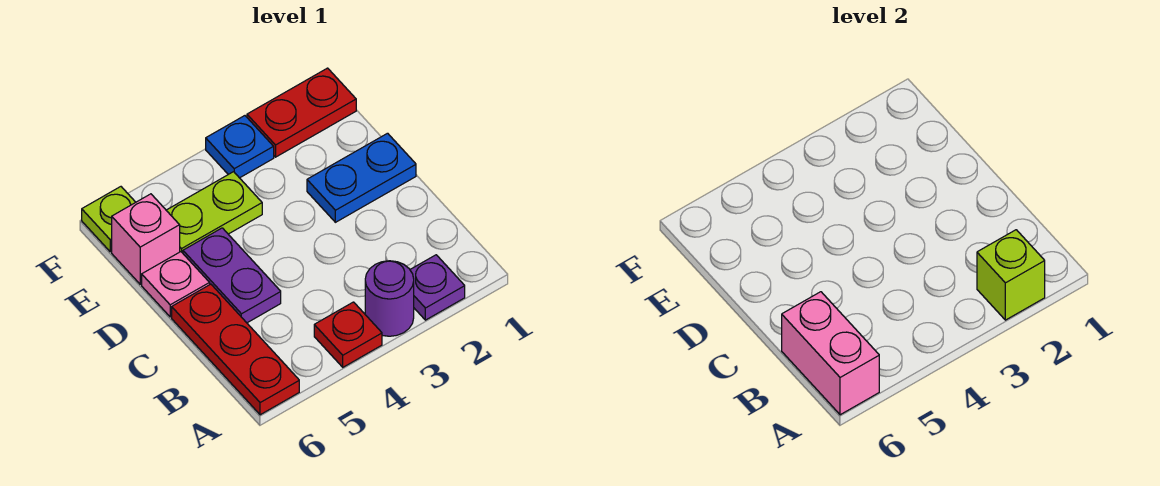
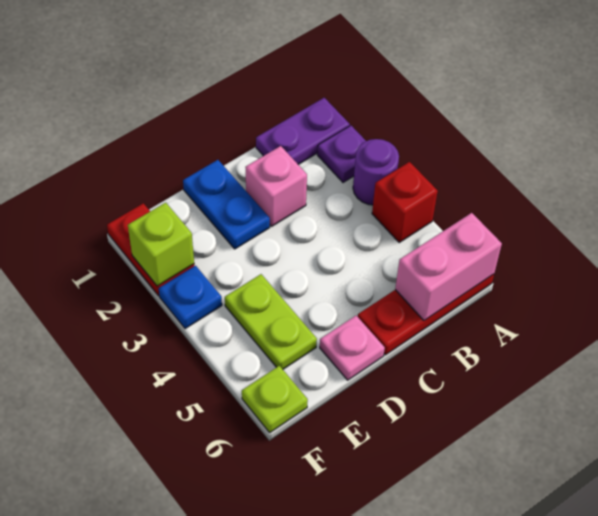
lime 1x1 brick [977,230,1045,320] -> lime 1x1 brick moved to [128,203,194,286]
red 1x1 plate [314,302,382,367] -> red 1x1 brick [372,162,438,243]
purple 1x2 plate [183,228,281,323] -> purple 1x2 plate moved to [256,98,350,164]
pink 1x1 brick [112,194,180,284] -> pink 1x1 brick moved to [245,146,307,226]

